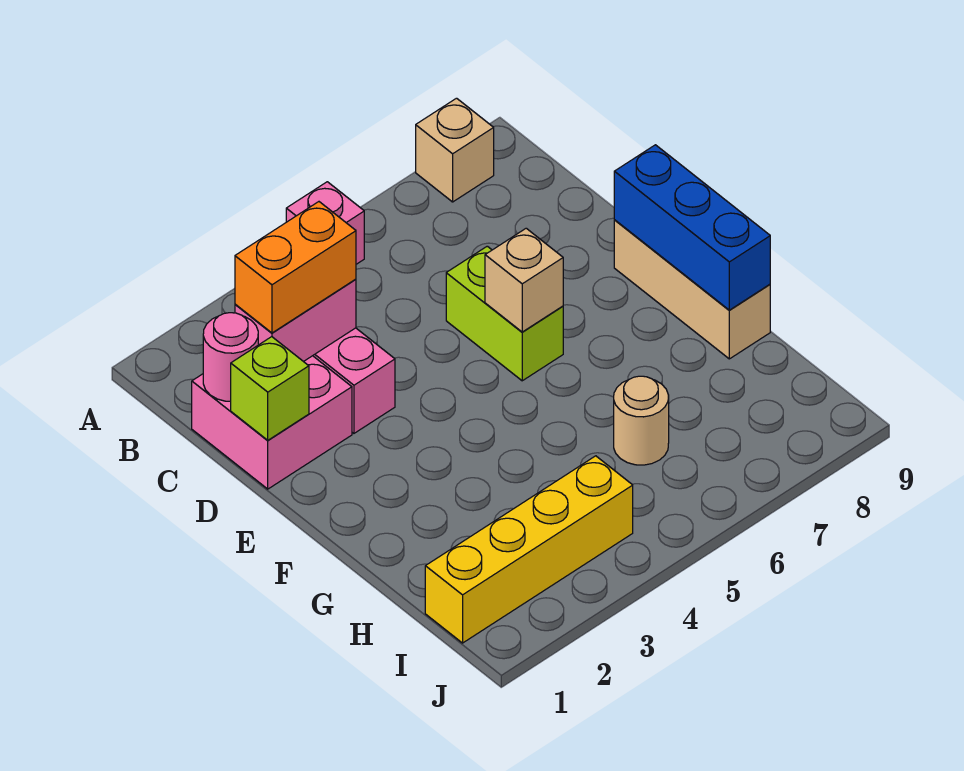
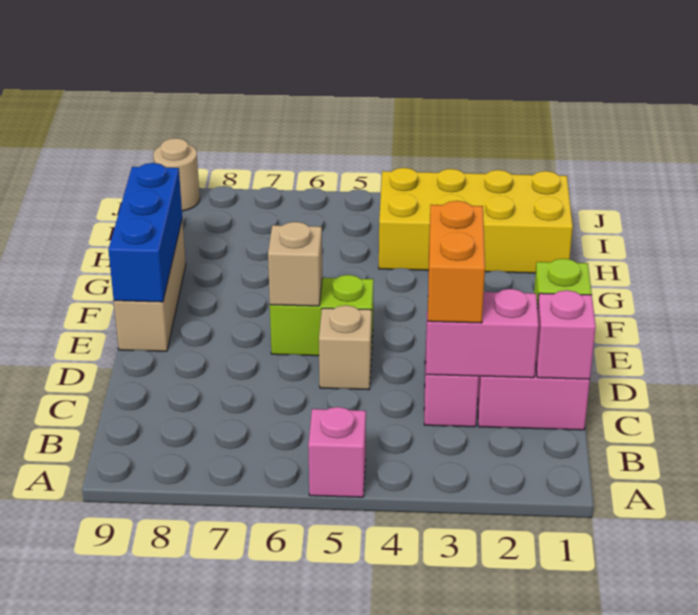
tan 1x1 brick [416,98,494,202] -> tan 1x1 brick moved to [319,305,372,390]
pink 1x1 round brick [203,313,258,401] -> pink 1x1 brick [536,290,596,379]
orange 1x2 brick [235,202,356,333] -> orange 1x2 brick turned to [428,201,485,323]
lime 1x2 brick [446,246,563,381] -> lime 1x2 brick turned to [270,275,374,356]
tan 1x1 round brick [614,376,669,465] -> tan 1x1 round brick moved to [153,138,200,211]
yellow 1x4 brick [425,456,633,643] -> yellow 2x4 brick [379,168,573,273]

